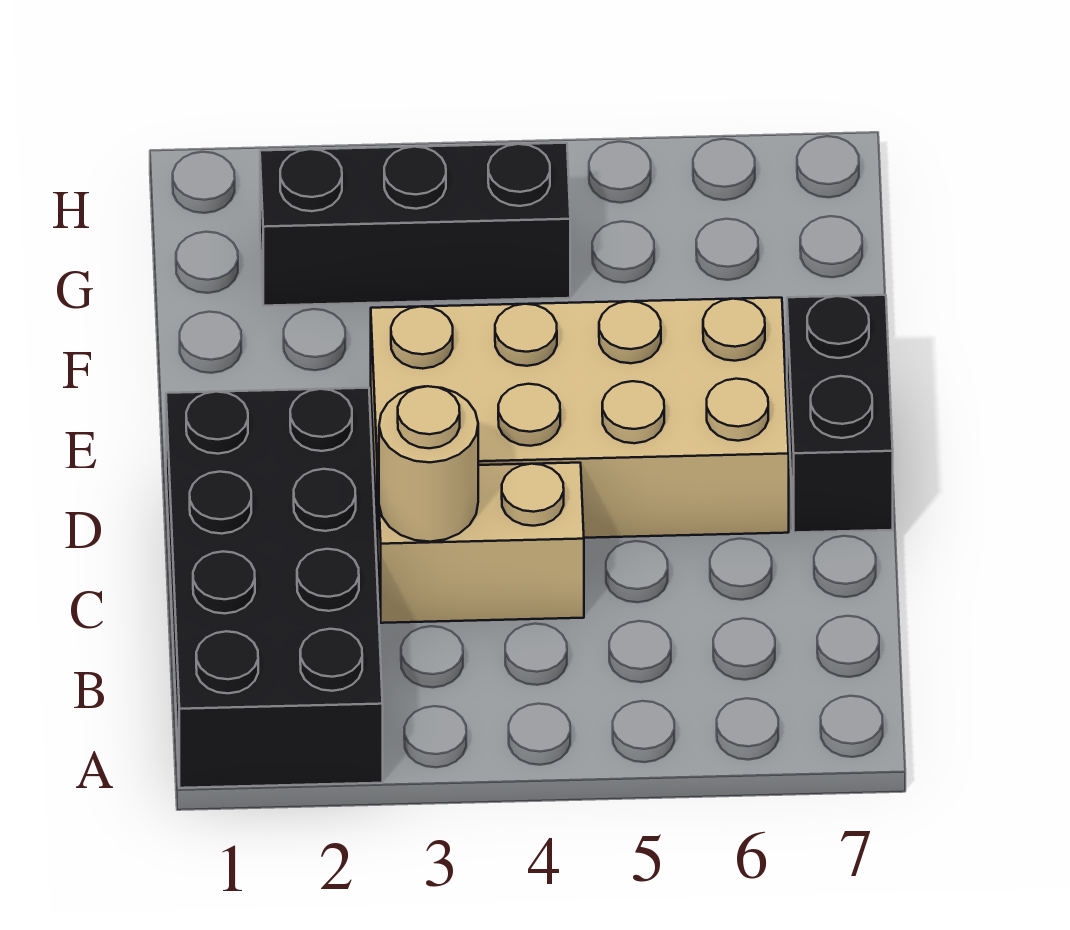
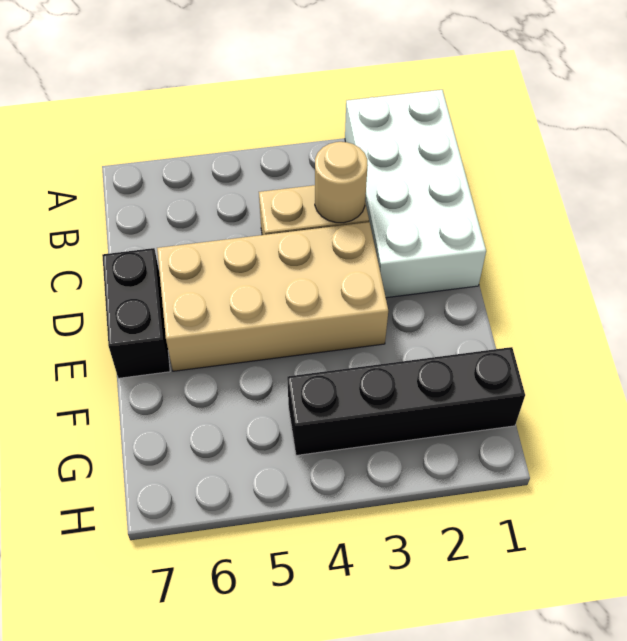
black 2x4 brick [166,388,383,788] -> white 2x4 brick [345,90,486,298]
black 1x3 brick [260,143,570,306] -> black 1x4 brick [287,347,525,456]

